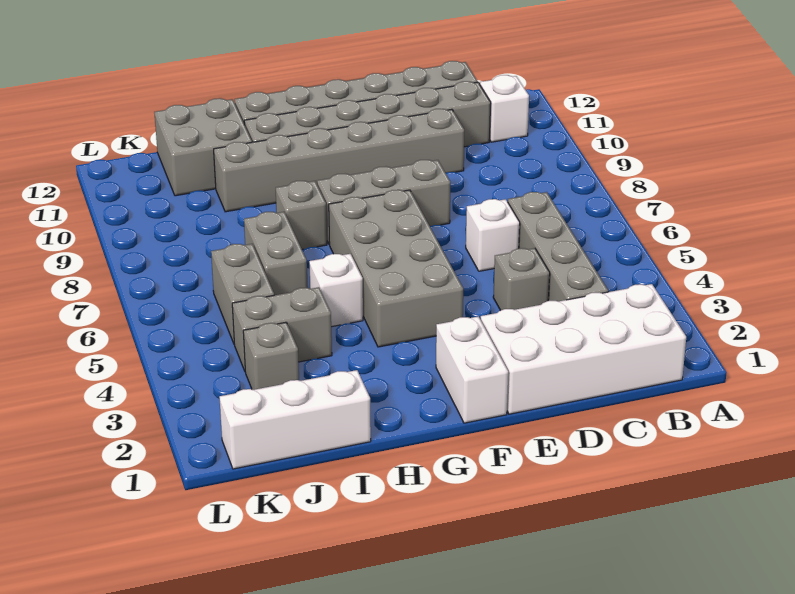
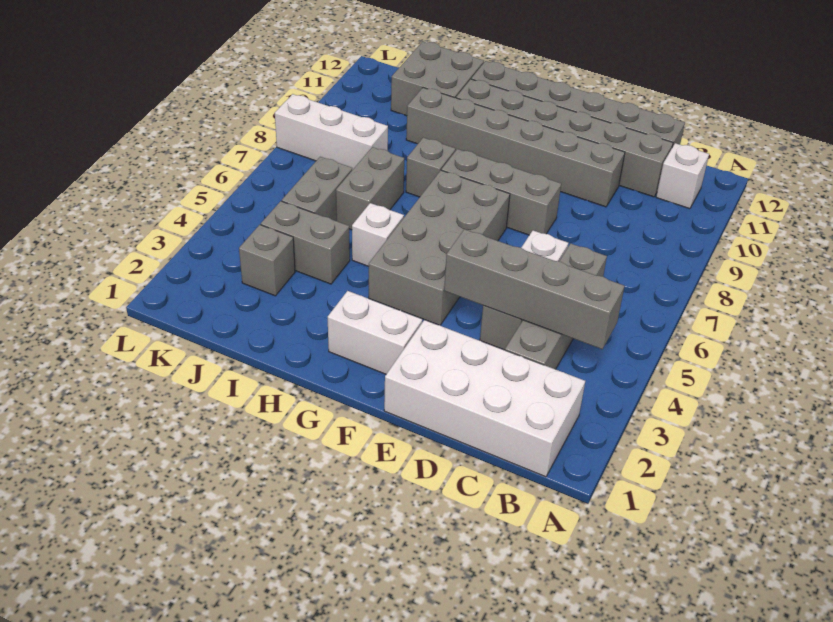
none -> grey 1x4 brick [444,229,625,349]
white 1x2 brick [436,316,508,423] -> white 1x2 brick turned to [328,291,422,374]
white 1x3 brick [219,370,371,469] -> white 1x3 brick moved to [275,94,388,170]

